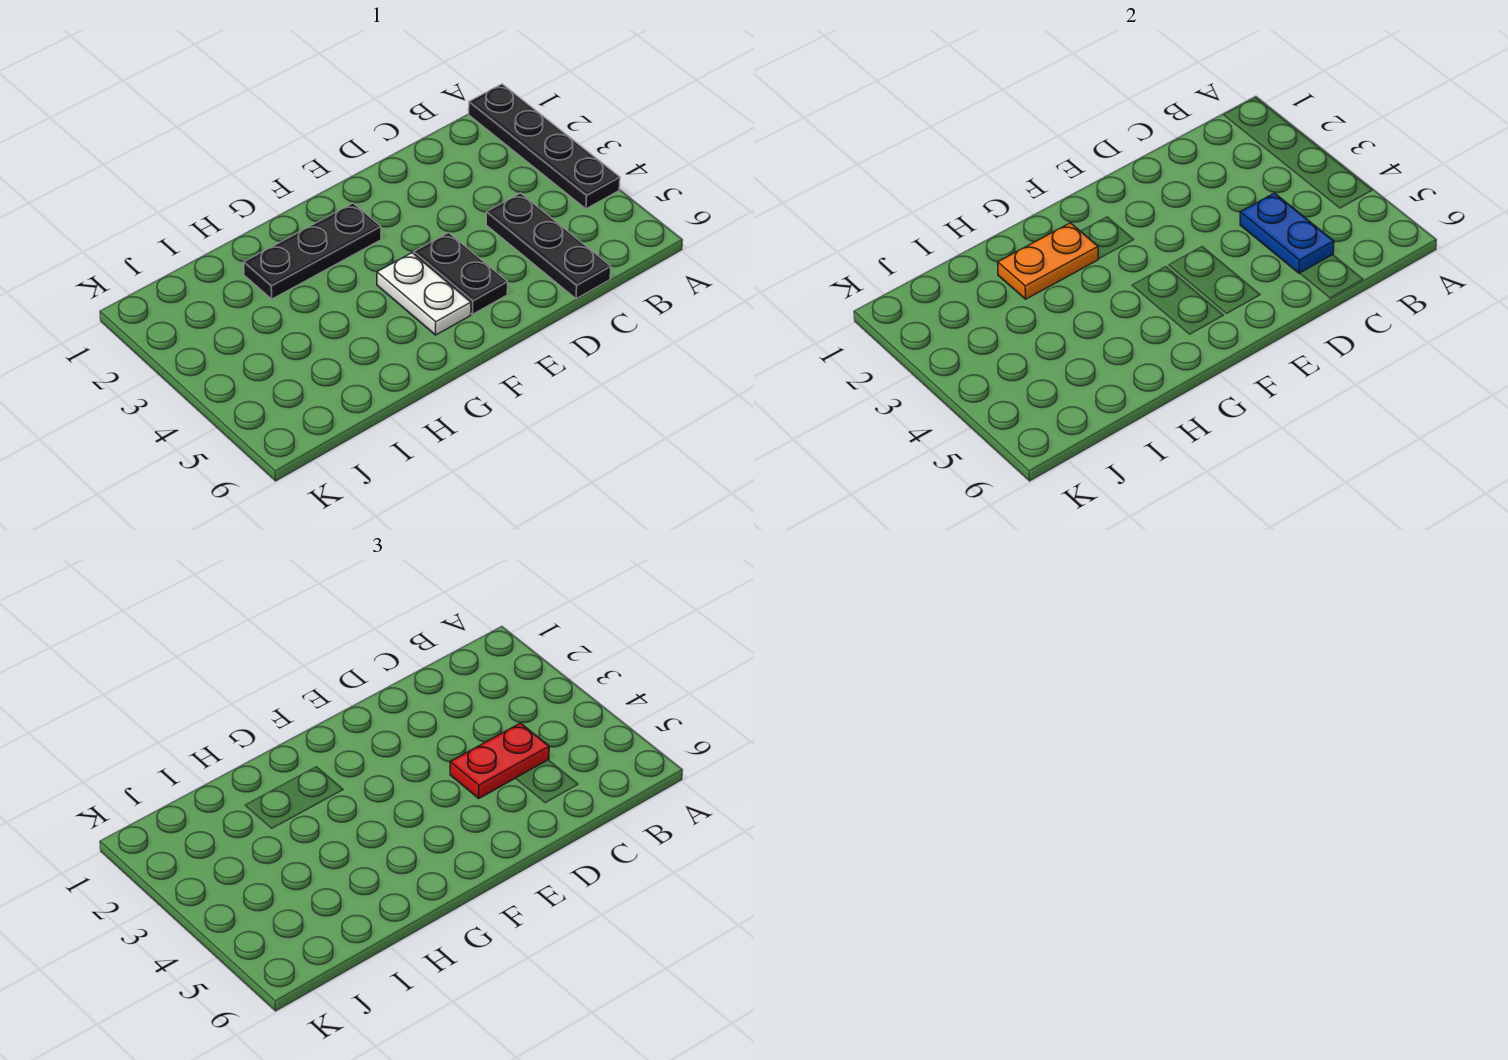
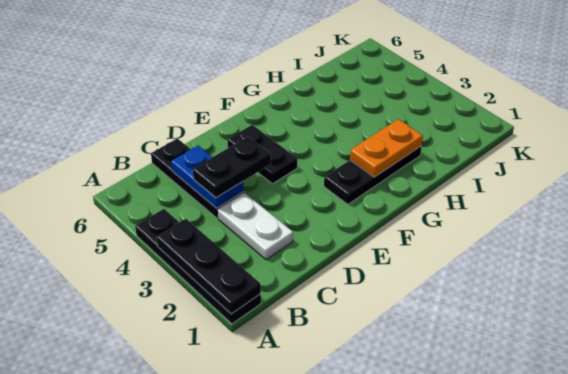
none -> black 1x3 plate [157,219,261,314]
red 1x2 plate [450,723,549,798] -> black 1x2 plate [193,137,271,198]
white 1x2 plate [377,253,471,335] -> white 1x2 plate moved to [218,193,293,260]

